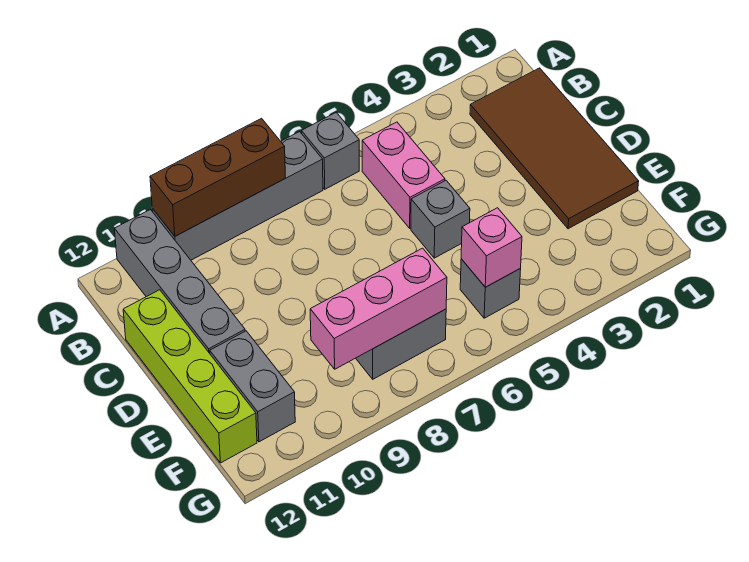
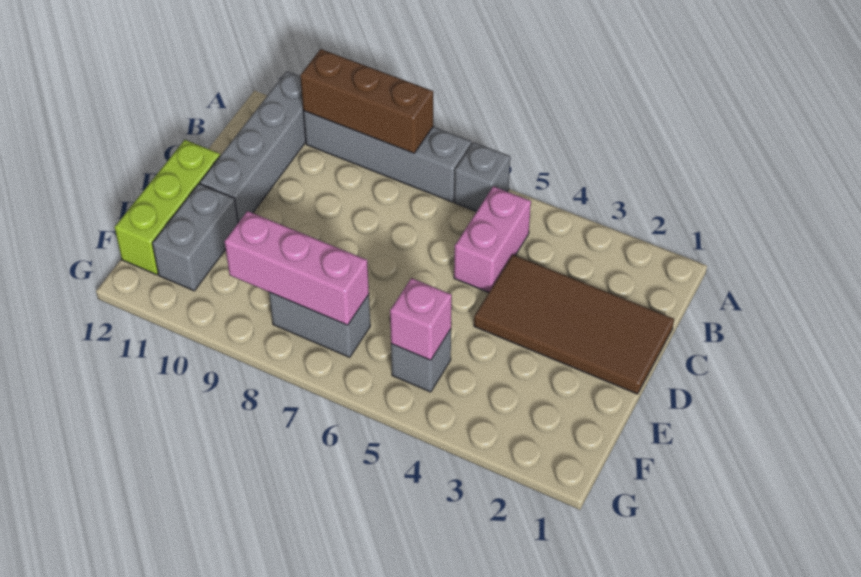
brown 2x4 tile [470,68,639,229] -> brown 2x4 tile turned to [474,255,674,394]
lime 1x4 brick [123,290,257,463] -> lime 1x3 brick [114,140,220,275]
grey 1x1 brick [411,181,470,258] -> none

